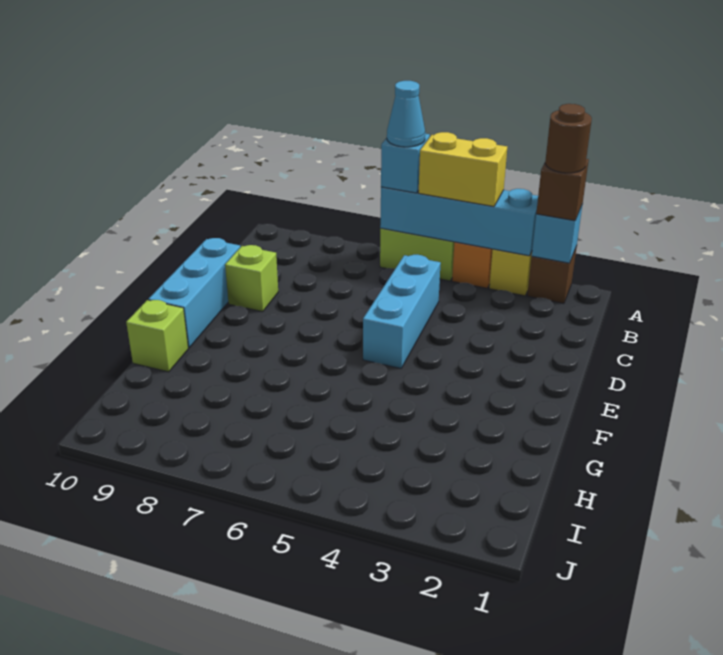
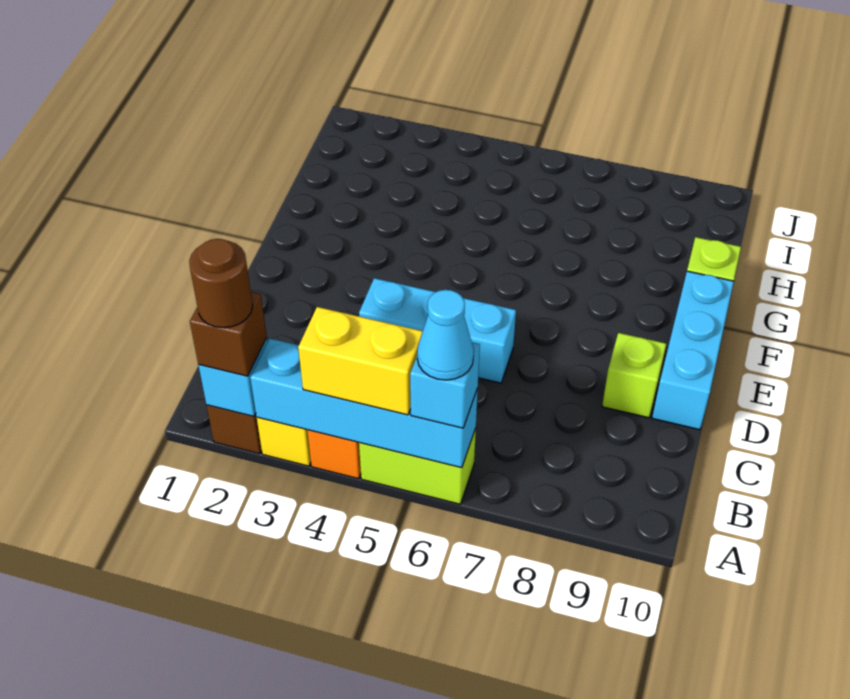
cyan 1x3 brick [363,255,441,368] -> cyan 1x3 brick turned to [359,278,516,383]

